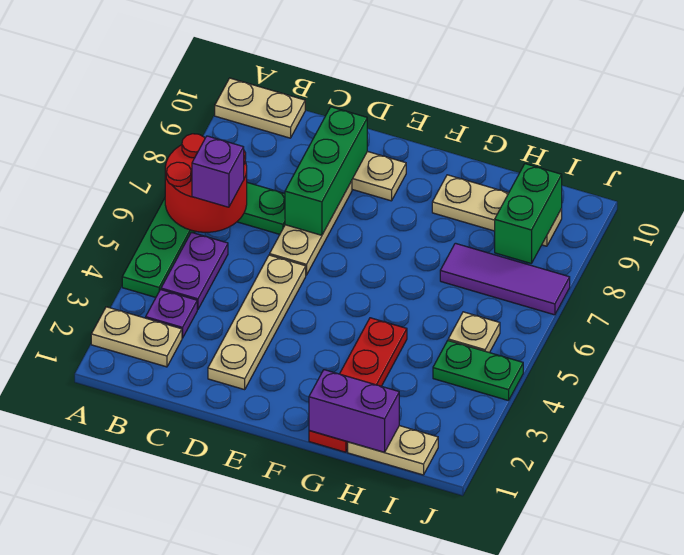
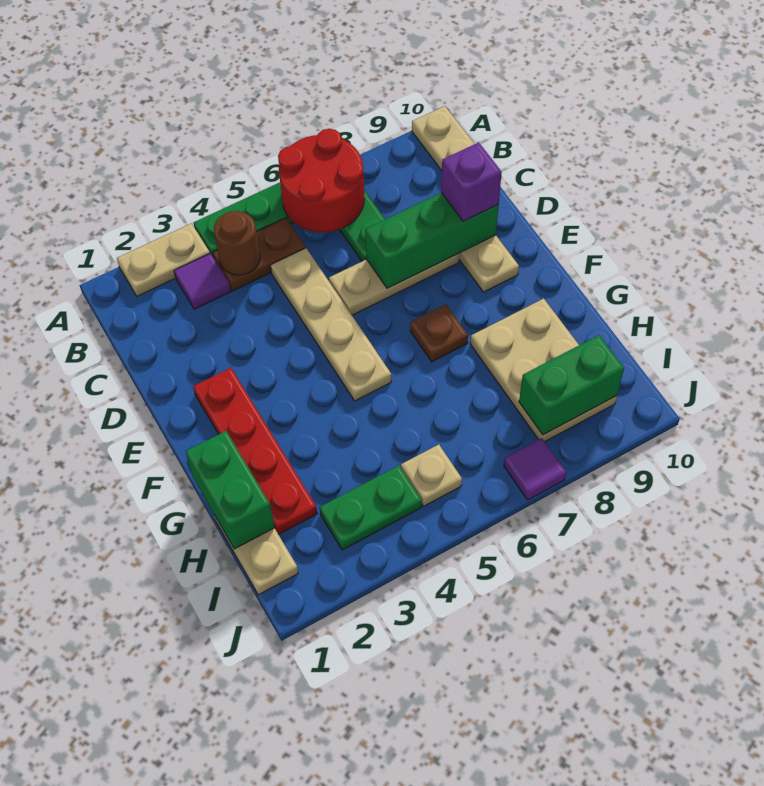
tan 1x2 plate [91,307,182,367] -> tan 1x2 plate turned to [117,223,210,296]
purple 1x1 plate [146,290,197,338] -> purple 1x1 tile [174,254,231,309]
purple 1x2 plate [161,232,228,310] -> brown 1x2 plate [213,218,305,291]
none -> brown 1x1 round brick [214,211,260,275]
purple 1x1 brick [192,136,244,207] -> purple 1x1 brick moved to [441,142,502,221]
tan 1x4 plate [208,255,306,390] -> tan 1x4 plate turned to [270,248,392,401]
none -> brown 1x1 plate [410,304,468,362]
red 1x4 plate [309,318,407,452] -> red 1x4 plate turned to [193,368,317,534]
purple 1x2 brick [309,370,399,452] -> green 1x2 brick [185,431,275,549]
tan 1x3 plate [432,175,562,246] -> tan 2x3 plate [470,299,617,441]
purple 1x3 tile [440,243,570,315] -> purple 1x1 tile [504,438,566,500]
green 1x2 plate [433,341,523,401] -> green 1x2 plate turned to [320,465,422,550]

